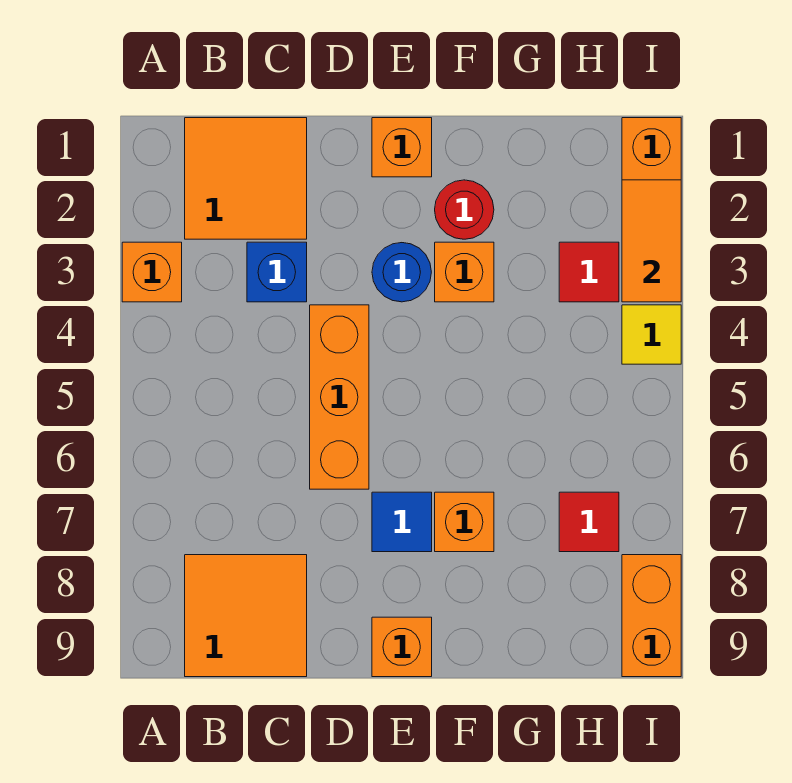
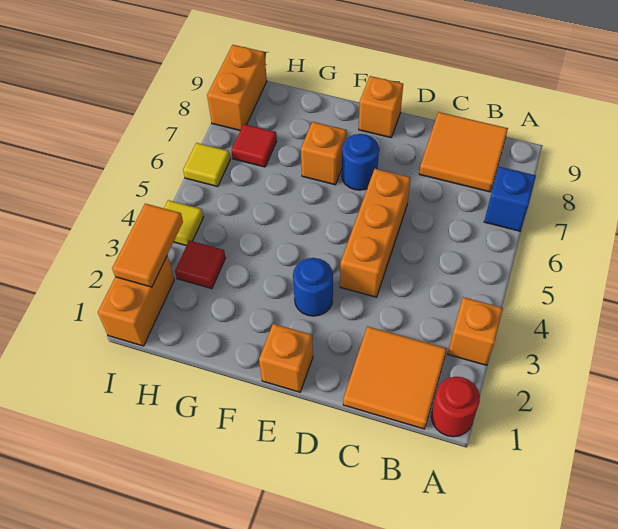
blue 1x1 brick [247,242,307,302] -> blue 1x1 brick moved to [484,167,536,231]
blue 1x1 tile [372,492,432,552] -> blue 1x1 round brick [342,134,379,190]
red 1x1 round brick [435,180,494,239] -> red 1x1 round brick moved to [431,377,480,437]
orange 1x1 brick [435,242,494,302] -> none
none -> yellow 1x1 tile [183,143,230,187]

